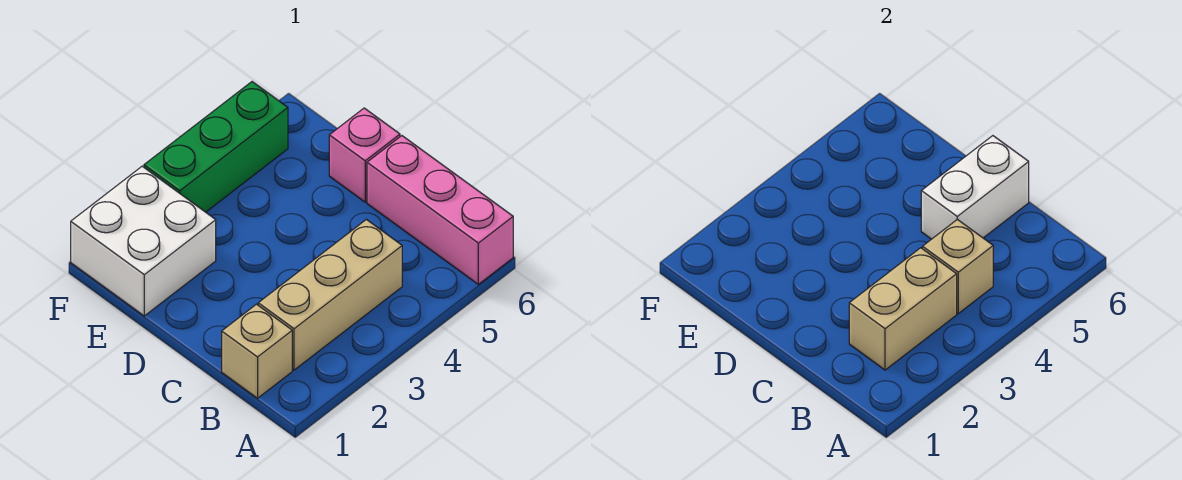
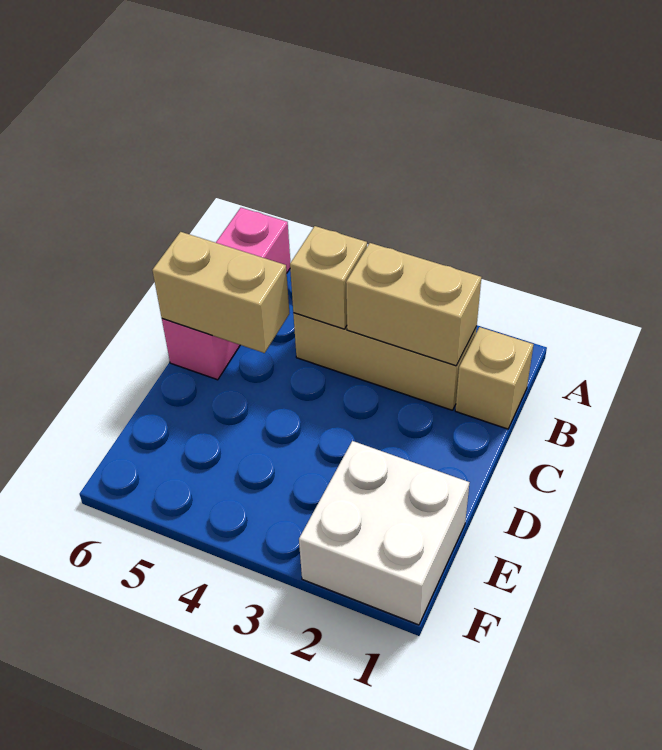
white 1x2 brick [921,136,1029,239] -> tan 1x2 brick [152,232,290,353]
pink 1x1 brick [329,108,400,202] -> none
green 1x3 brick [144,82,288,212] -> none

